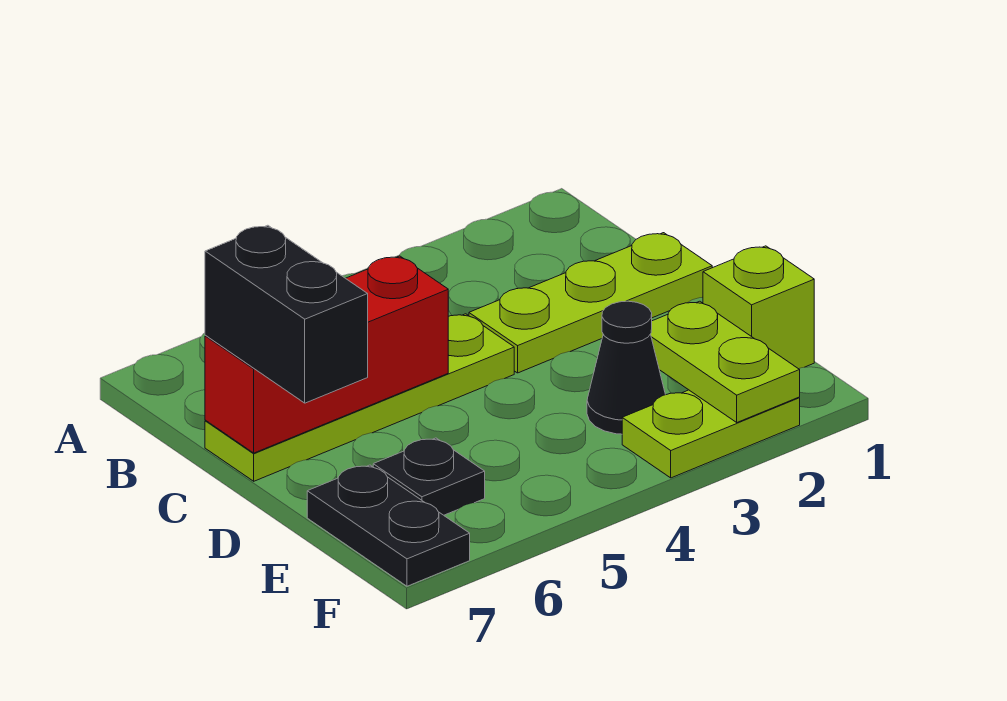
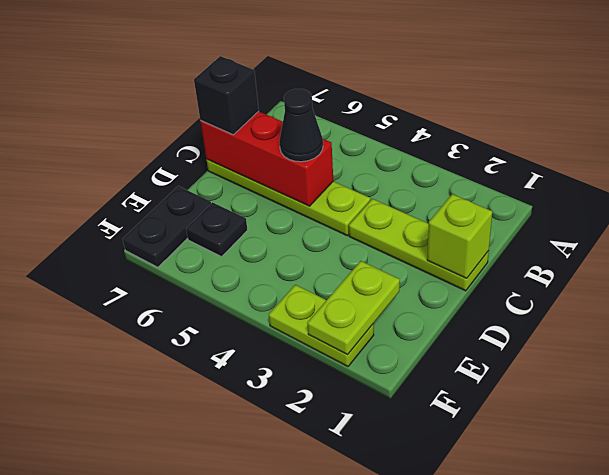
black 1x2 brick [205,225,368,403] -> black 1x1 brick [194,56,259,135]
lime 1x1 brick [703,246,814,369] -> lime 1x1 brick moved to [427,194,492,278]
black 1x1 cone [587,301,665,434] -> black 1x1 cone moved to [279,89,323,162]

